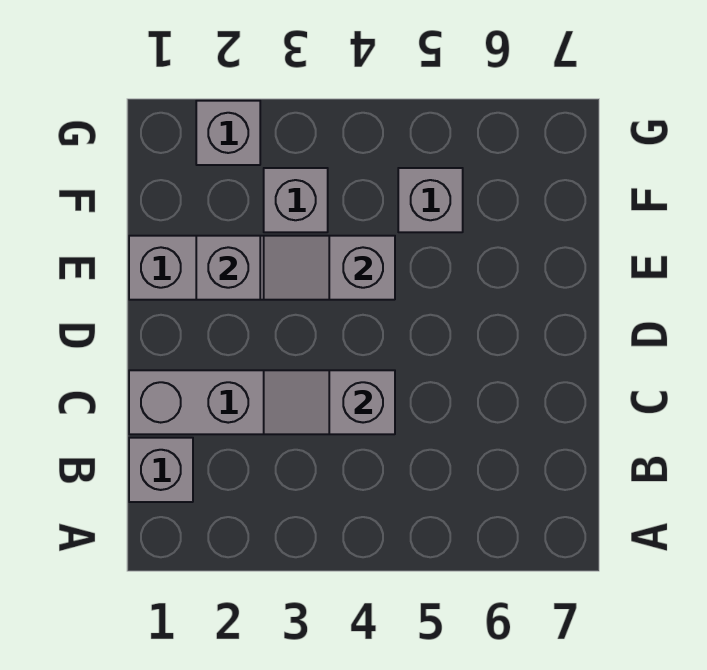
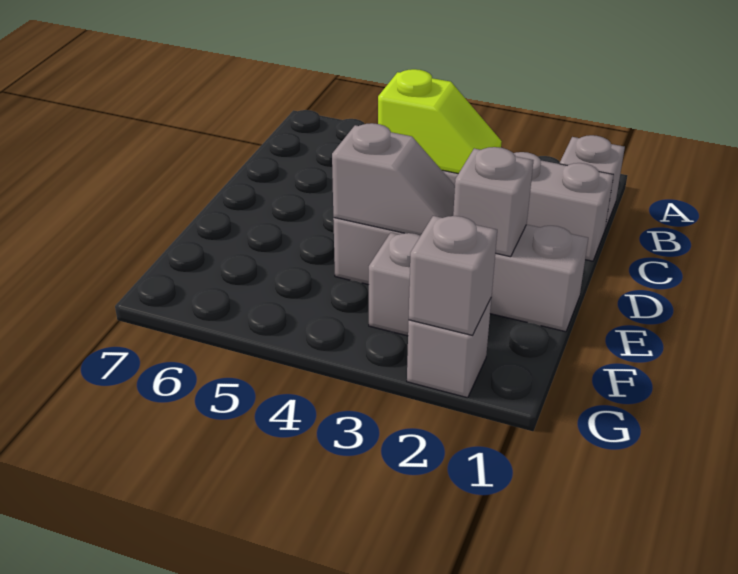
grey 1x2 slope [264,370,395,434] -> lime 1x2 slope [378,69,502,174]
grey 1x1 brick [398,168,463,232] -> grey 1x1 brick moved to [409,216,497,335]

